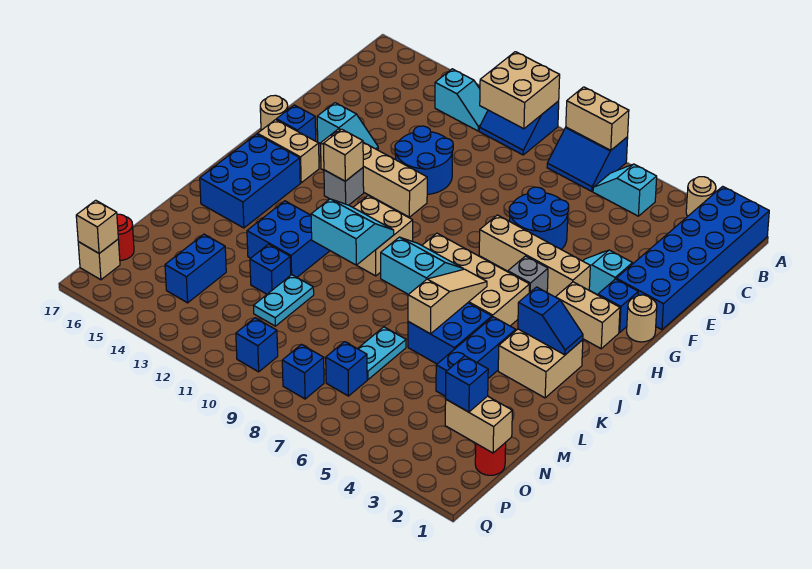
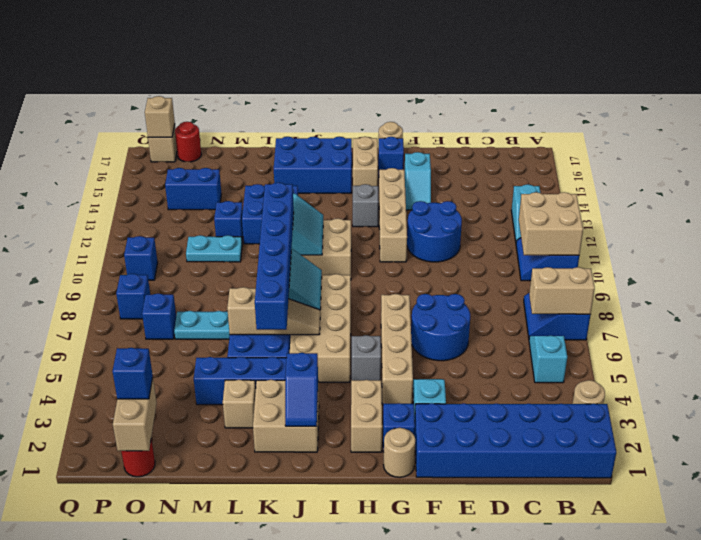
tan 1x2 brick [566,87,629,150] -> tan 1x2 brick turned to [529,267,595,314]
tan 1x1 brick [324,129,363,181] -> tan 1x1 brick moved to [223,380,256,428]
none -> blue 1x6 brick [255,183,294,330]

